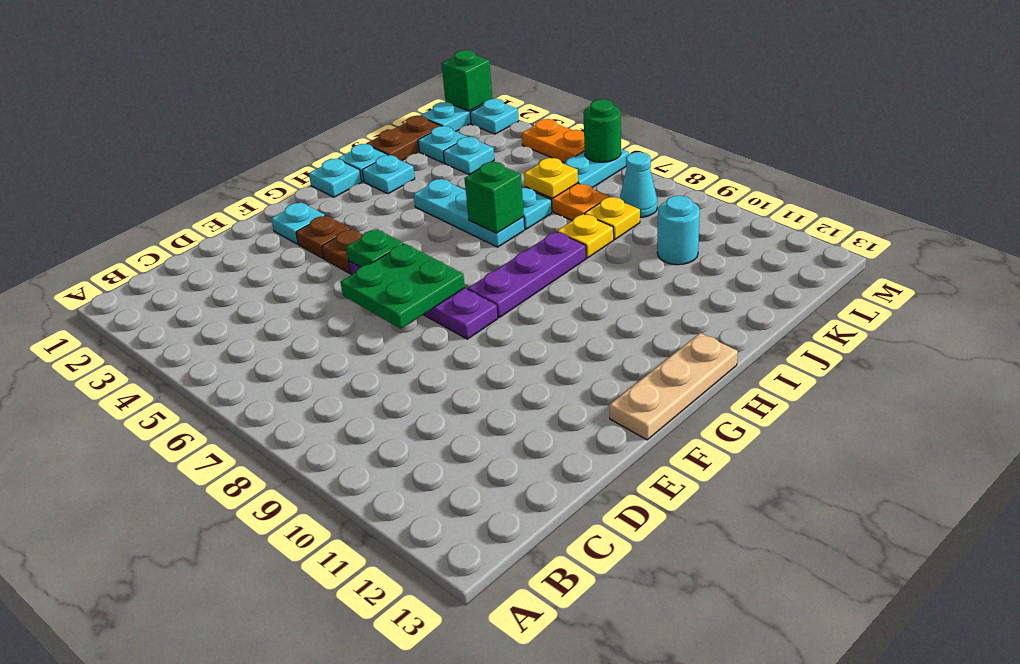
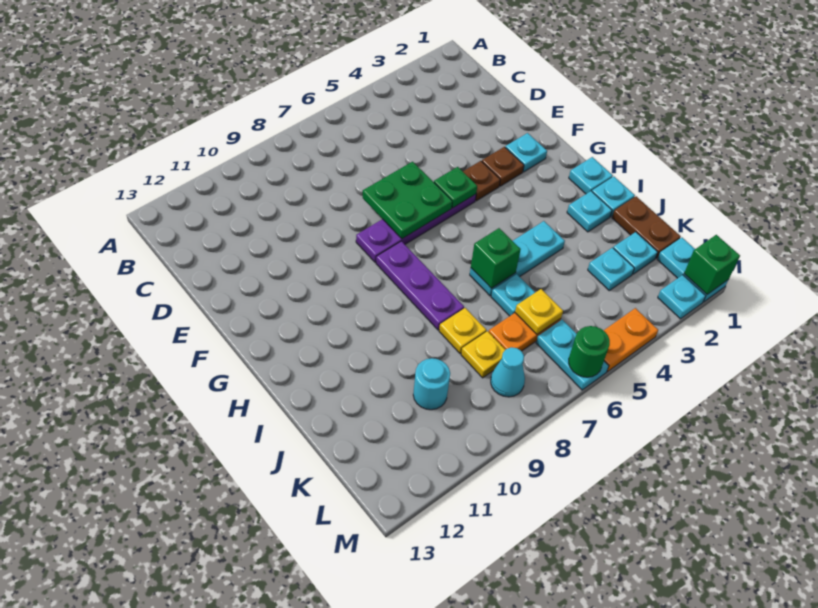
tan 1x3 plate [609,333,738,440] -> none

